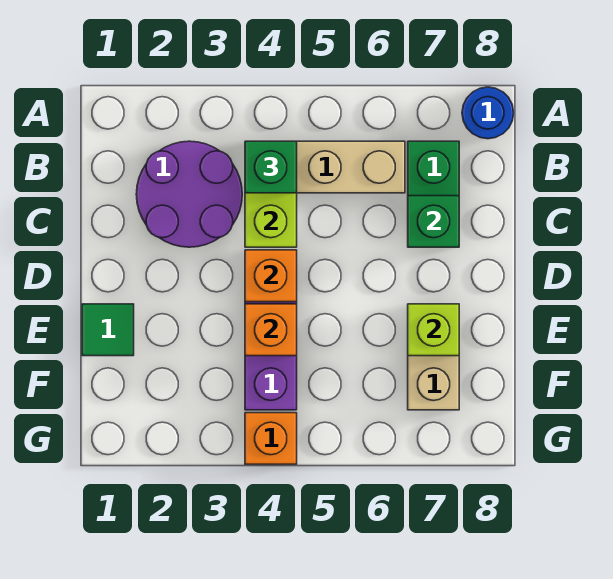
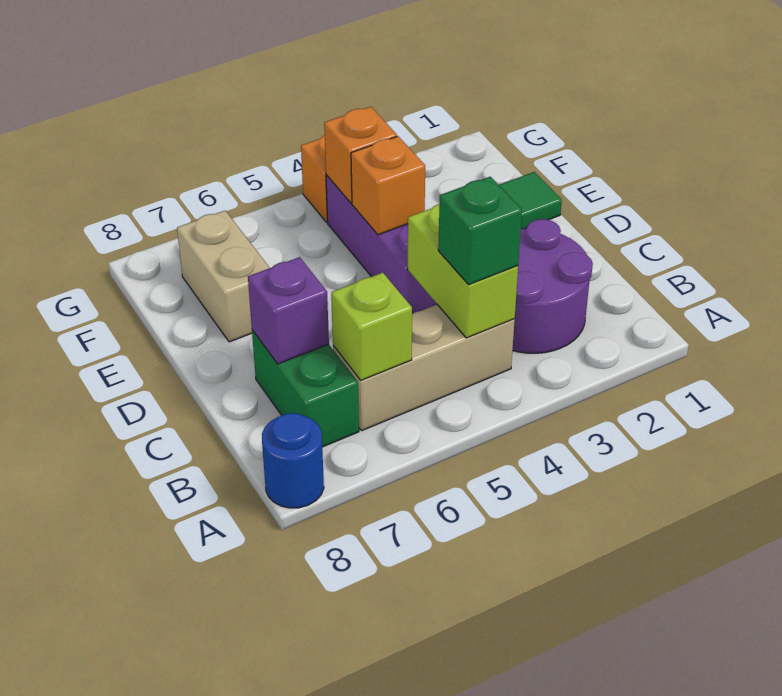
green 1x1 brick [408,196,459,247] -> purple 1x1 brick [248,257,329,364]
orange 1x1 brick [245,250,297,302] -> orange 1x1 brick moved to [324,107,397,203]
lime 1x1 brick [408,304,459,356] -> lime 1x1 brick moved to [331,273,412,380]

